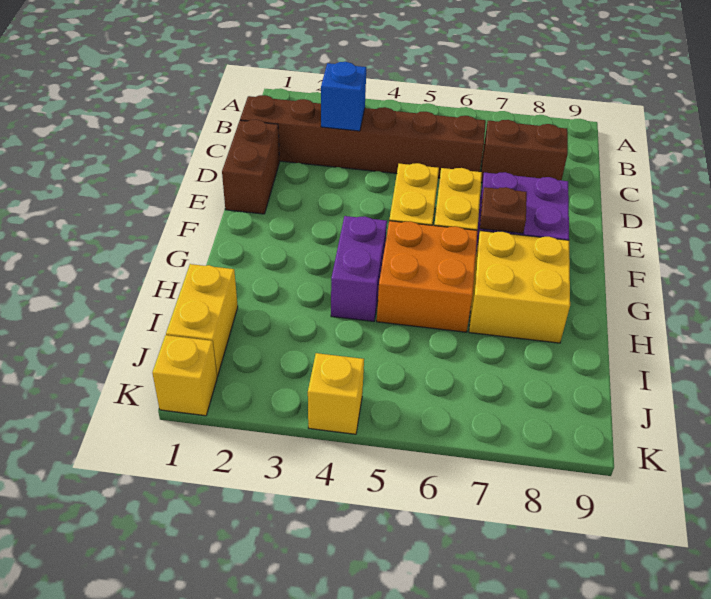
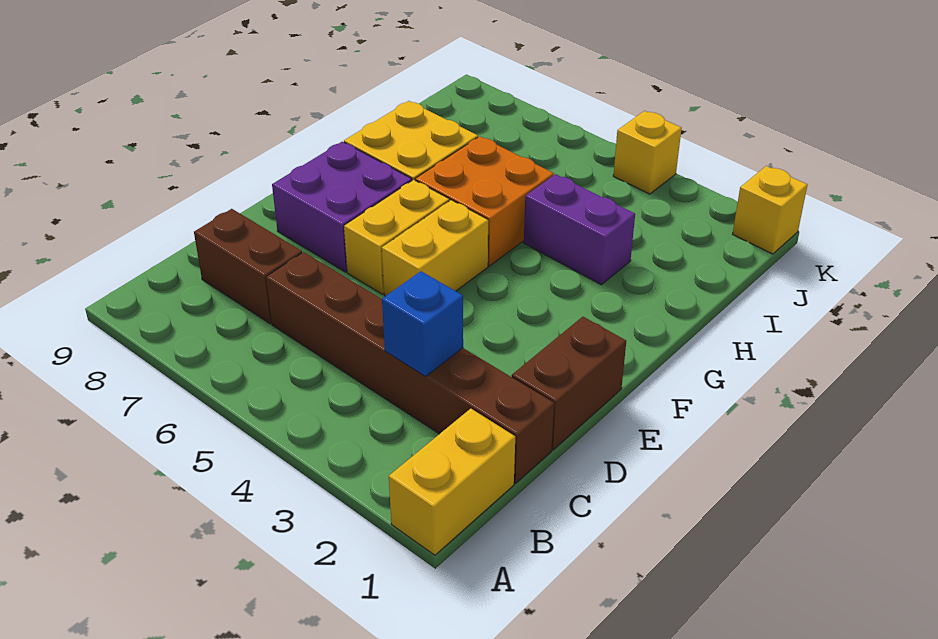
brown 1x1 plate [480,187,527,233] -> none
purple 1x2 brick [331,216,387,321] -> purple 1x2 brick turned to [524,174,635,285]
yellow 1x2 brick [166,264,238,377] -> yellow 1x2 brick moved to [389,409,515,555]

